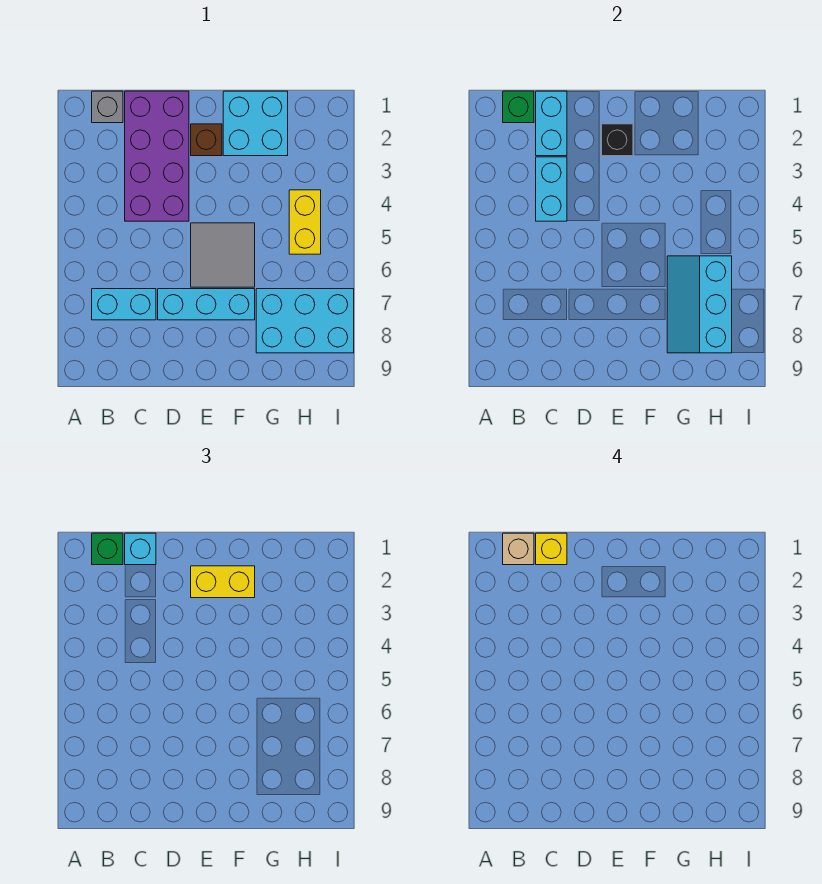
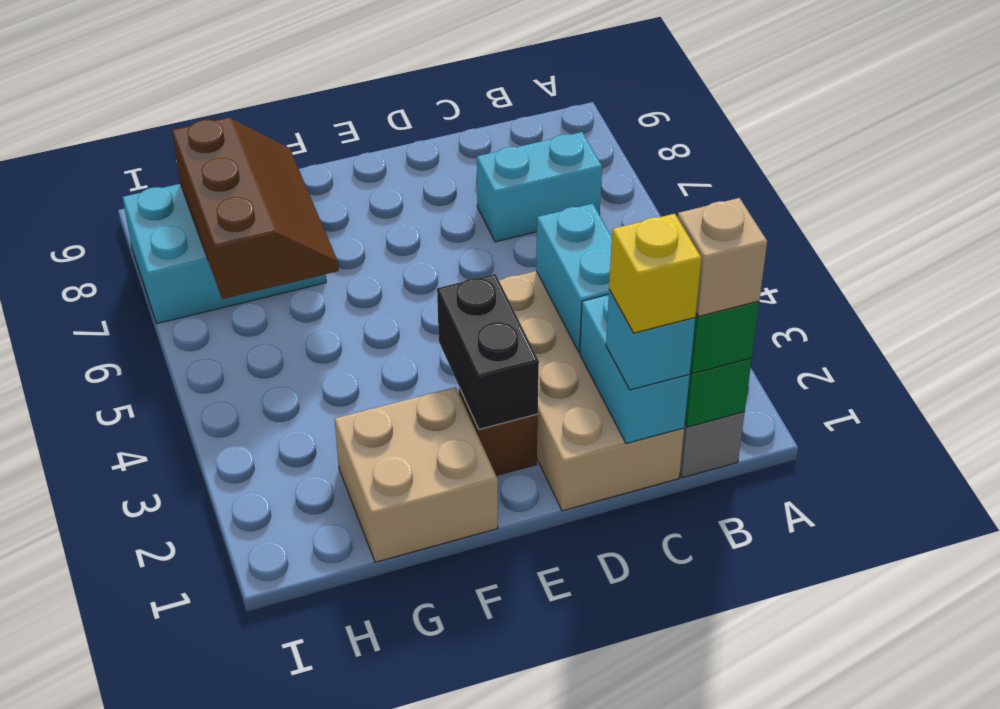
purple 2x4 brick [125,91,189,221] -> tan 2x4 brick [499,271,684,511]
cyan 1x3 brick [158,289,255,320] -> none
black 1x1 brick [602,124,633,156] -> black 1x2 brick [437,274,539,429]
yellow 1x2 brick [191,566,255,598] -> none
grey 2x2 tile [191,223,255,287] -> none
cyan 2x2 brick [223,91,288,156] -> tan 2x2 brick [334,387,498,562]
cyan 2x3 slope [667,256,732,353] -> brown 2x3 slope [172,117,339,299]
yellow 1x2 brick [289,190,321,254] -> none

